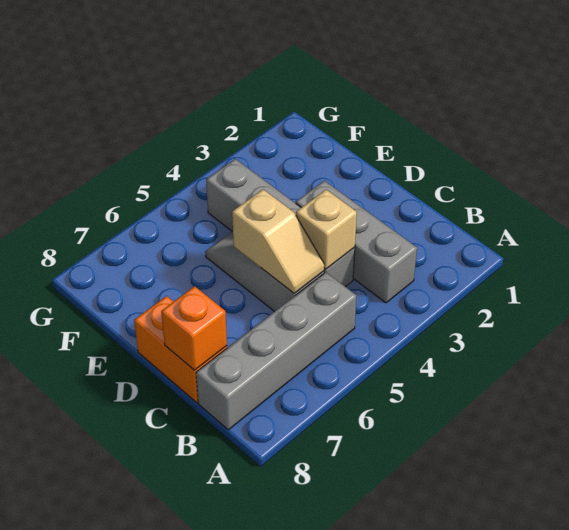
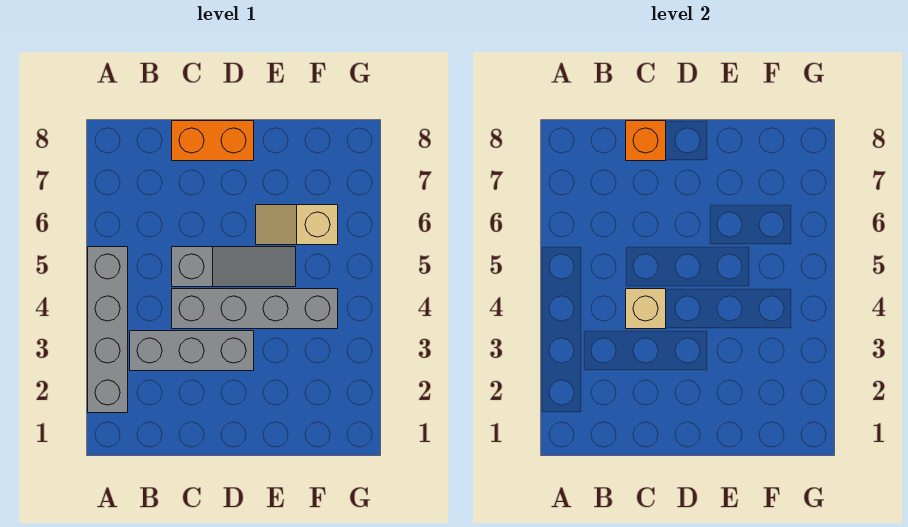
grey 1x4 brick [196,272,356,430] -> grey 1x4 brick moved to [88,247,128,413]
tan 1x2 slope [232,190,324,293] -> tan 1x2 slope moved to [256,205,338,245]

